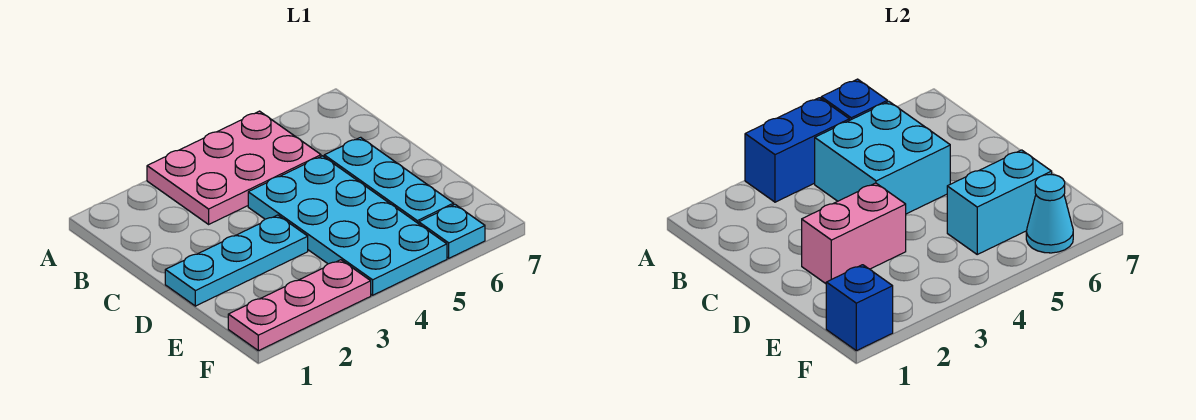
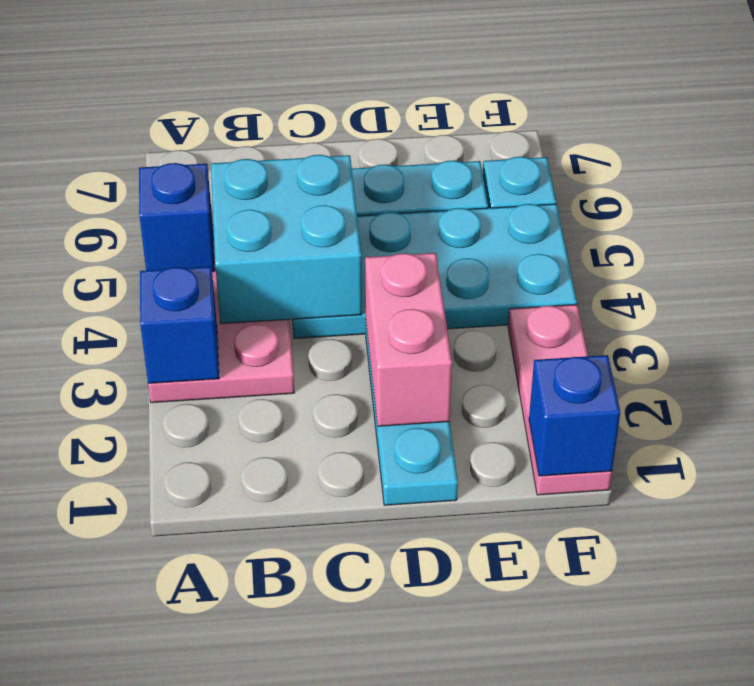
blue 1x2 brick [745,98,849,202] -> blue 1x1 brick [140,267,219,383]
cyan 1x2 brick [947,150,1052,254] -> none
cyan 1x1 cone [1026,174,1073,253] -> none

